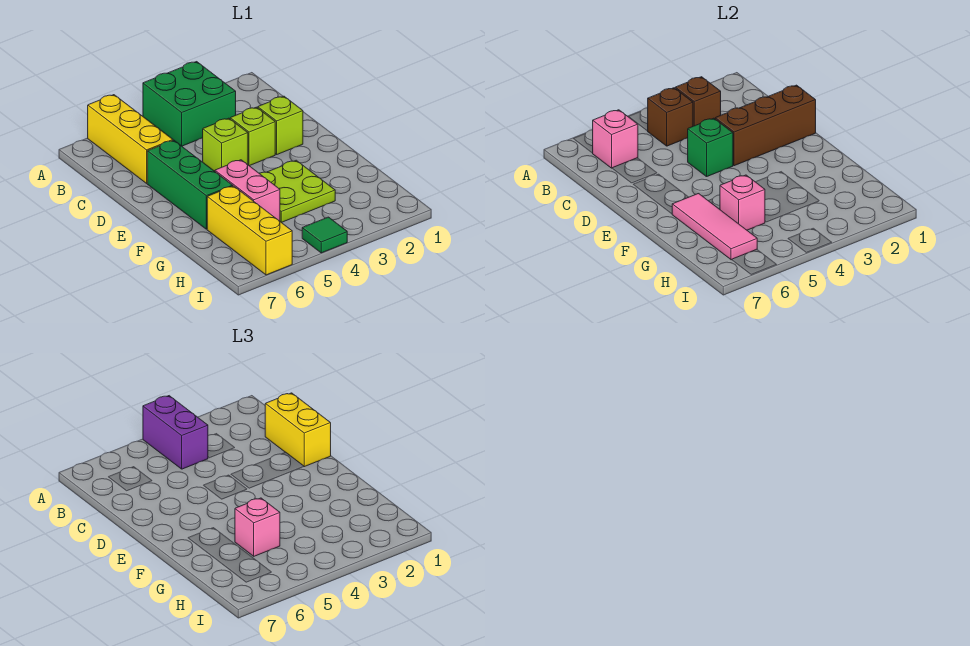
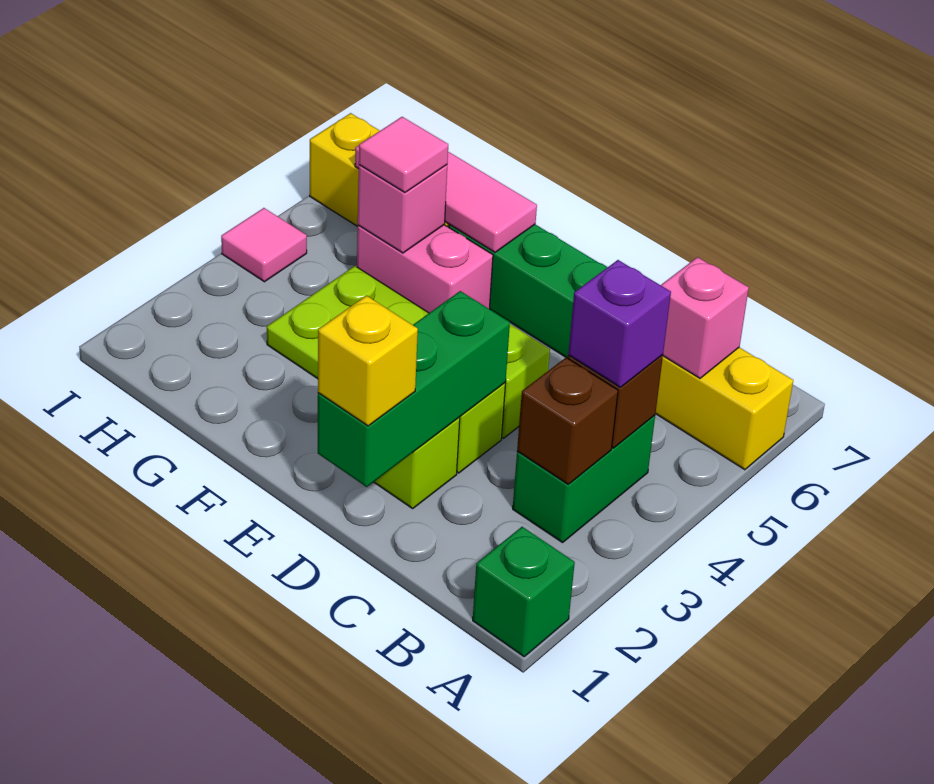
green 2x2 brick [143,62,236,146] -> green 1x2 brick [513,415,655,543]
purple 1x2 brick [143,396,208,469] -> purple 1x1 brick [568,260,671,387]
yellow 1x2 brick [265,393,331,467] -> yellow 1x1 brick [318,295,418,426]
brown 1x3 brick [715,85,816,166] -> green 1x3 brick [318,291,510,487]
green 1x1 brick [688,118,733,177] -> green 1x1 brick moved to [473,527,575,657]
pink 1x1 brick [235,498,280,556] -> pink 1x1 tile [359,117,448,193]
green 1x1 tile [302,217,347,253] -> pink 1x1 tile [221,208,307,282]

